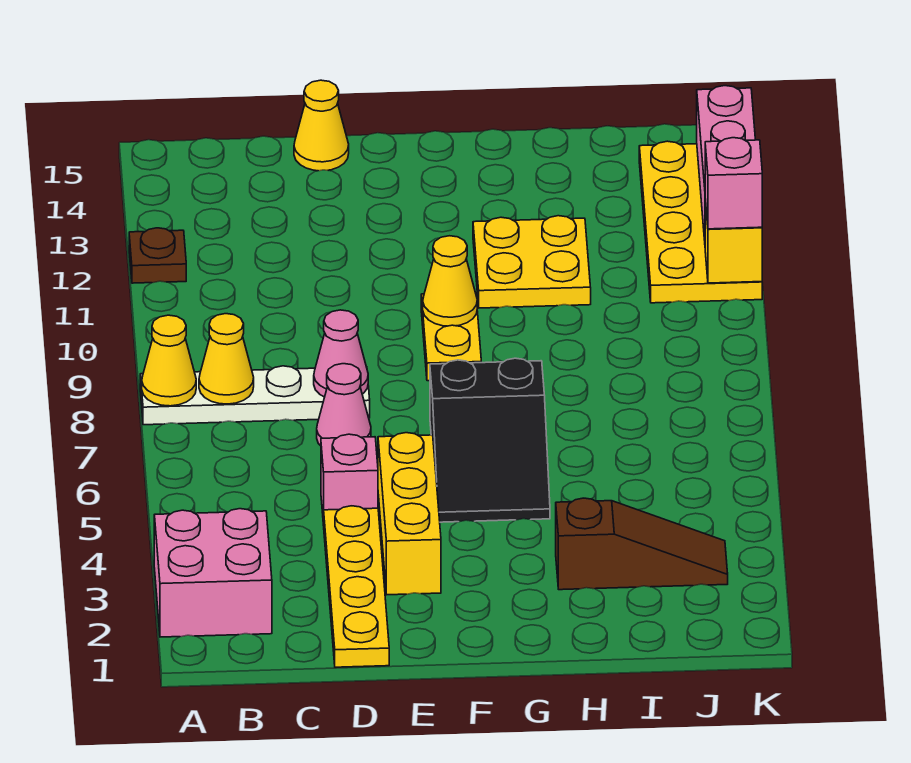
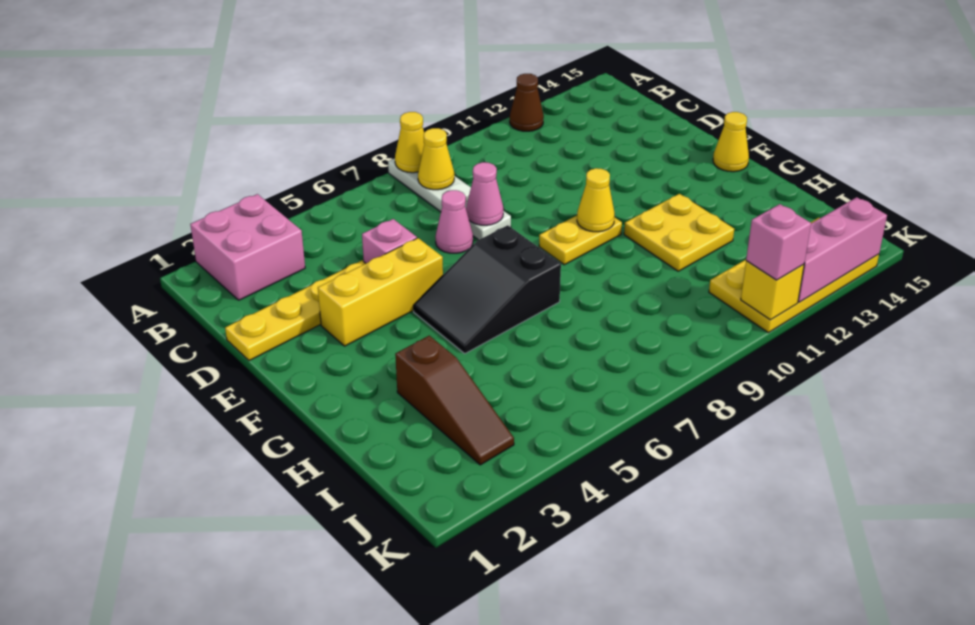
brown 1x1 plate [129,228,186,283] -> brown 1x1 cone [510,74,544,131]
yellow 1x1 cone [294,80,349,171] -> yellow 1x1 cone moved to [713,112,749,172]

